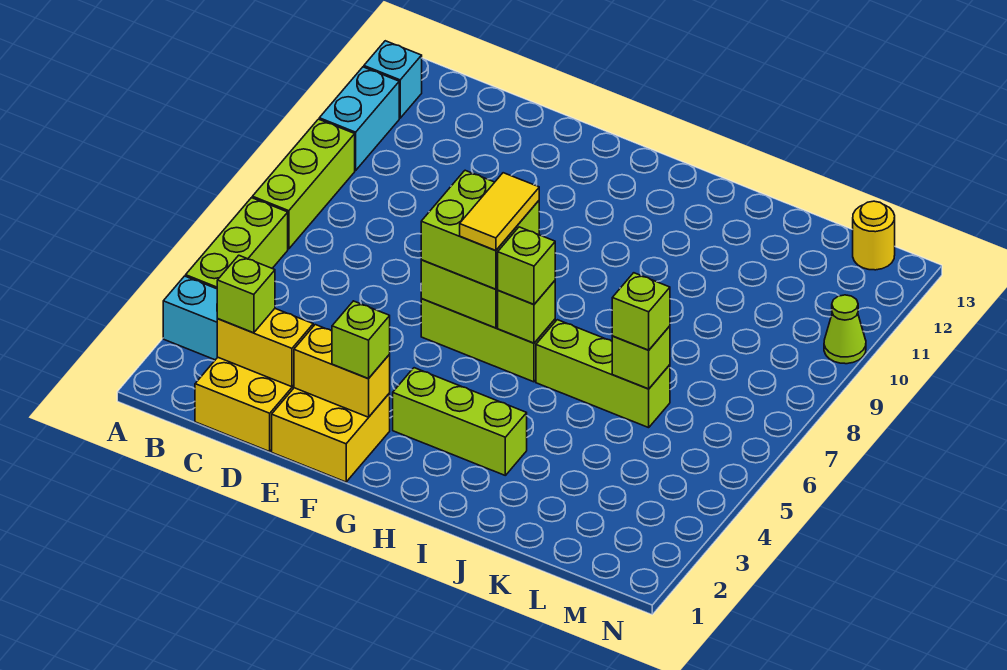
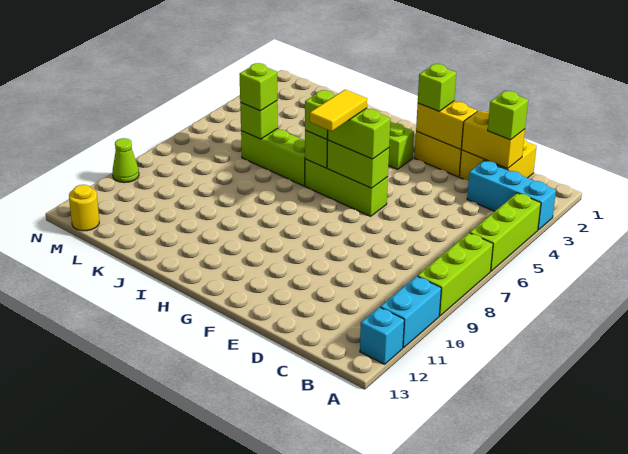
lime 2x2 brick [421,170,539,289] -> lime 1x2 brick [328,108,390,159]

